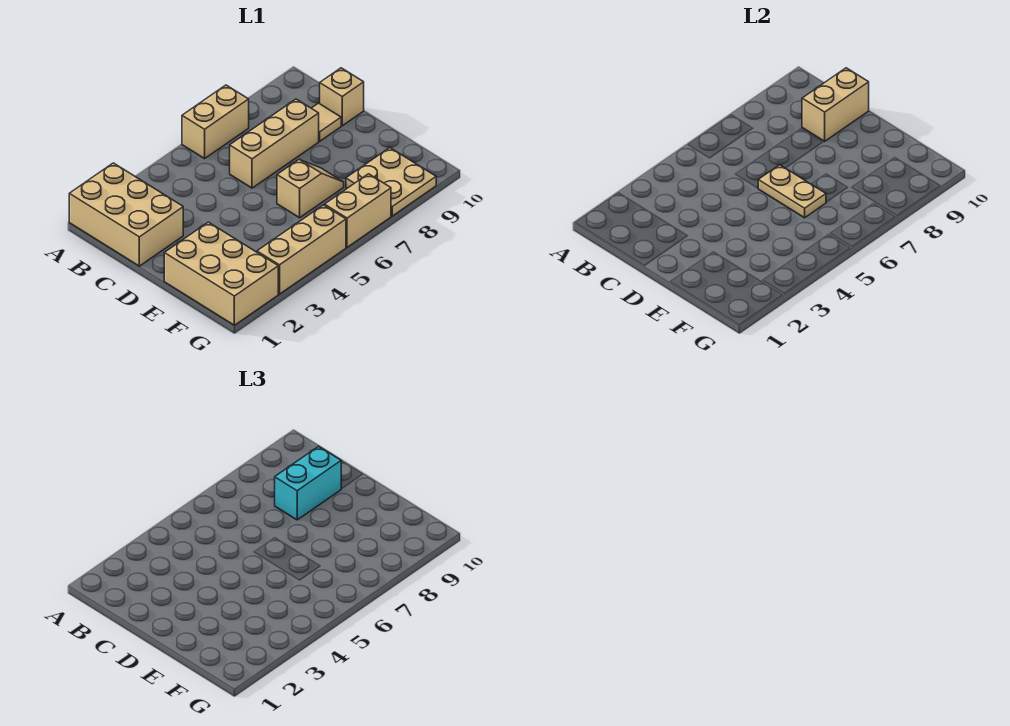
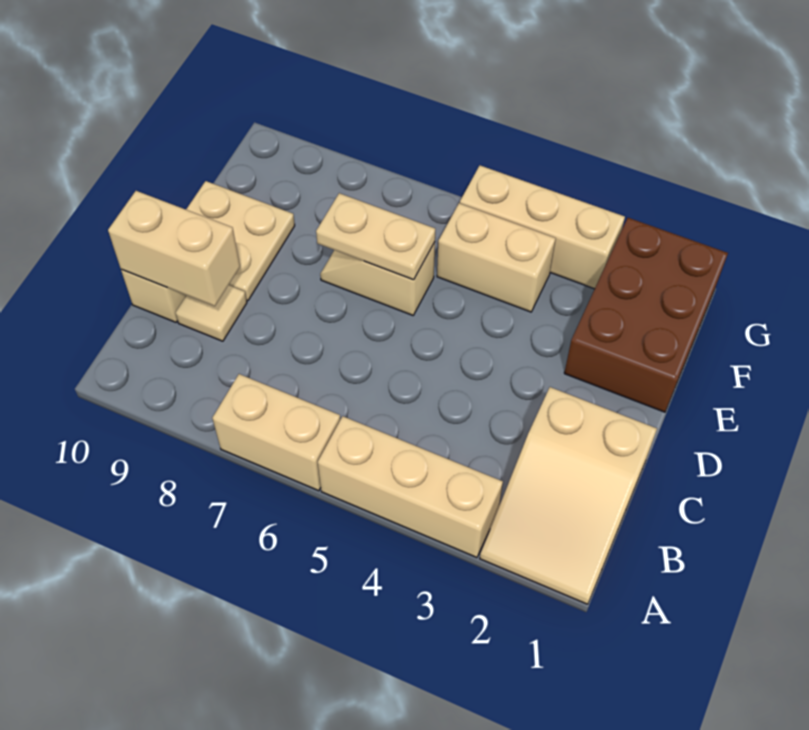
tan 2x3 brick [69,163,183,266] -> tan 2x3 slope [480,387,657,604]
tan 1x3 brick [230,99,319,188] -> tan 1x3 brick moved to [318,416,503,558]
cyan 1x2 brick [275,446,341,520] -> none
tan 1x2 plate [758,165,826,218] -> tan 1x2 plate turned to [316,193,435,280]
tan 2x3 brick [164,222,278,325] -> brown 2x3 brick [564,218,728,412]
tan 2x2 plate [346,148,436,216] -> tan 2x2 plate moved to [186,181,295,301]
tan 1x2 brick [325,174,391,247] -> tan 1x2 brick moved to [437,203,556,312]

